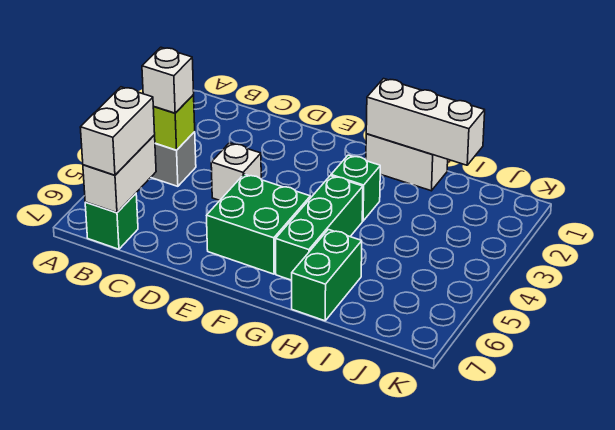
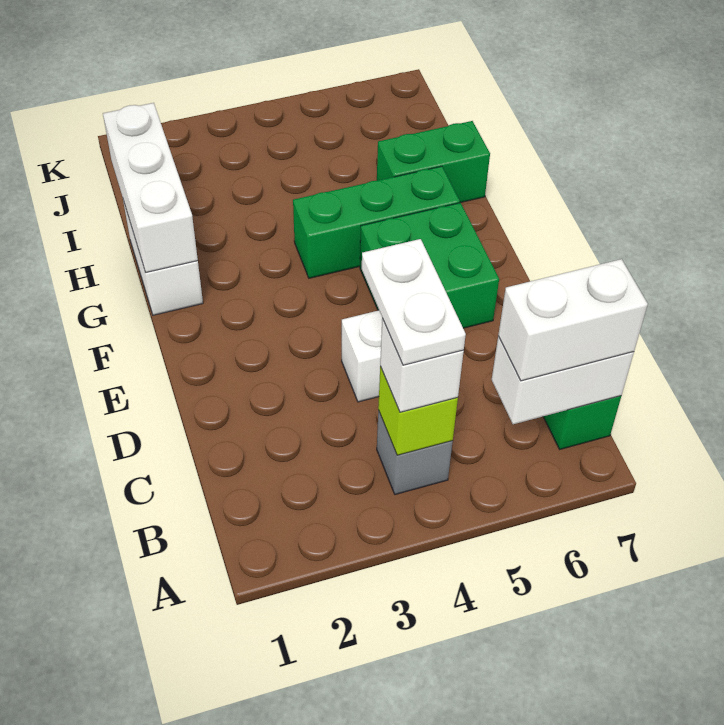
none -> white 1x2 plate [362,239,466,365]
green 1x1 brick [331,155,380,221] -> none

